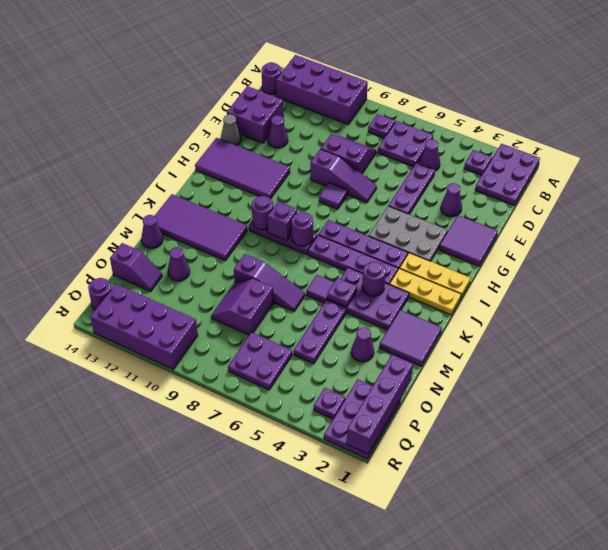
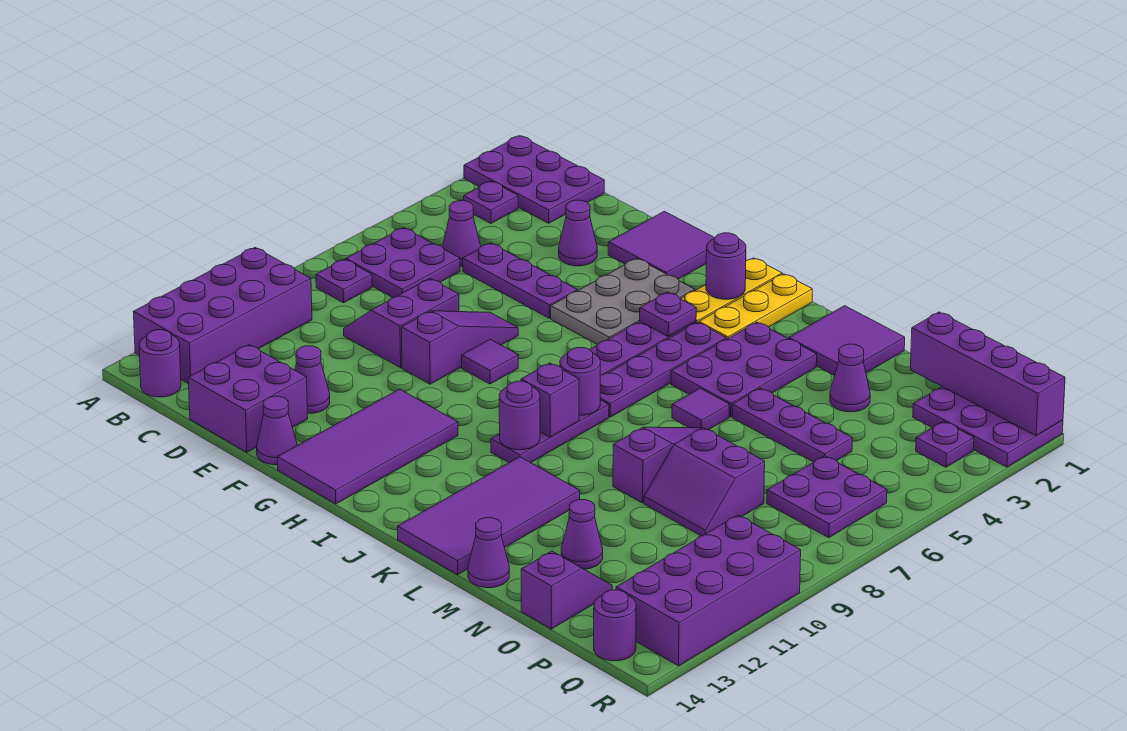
grey 1x1 cone [221,114,241,146] -> purple 1x1 cone [257,396,297,465]
purple 1x1 round brick [362,262,386,296] -> purple 1x1 round brick moved to [706,233,746,299]
purple 1x1 plate [327,278,357,307] -> purple 1x1 plate moved to [640,292,696,336]

